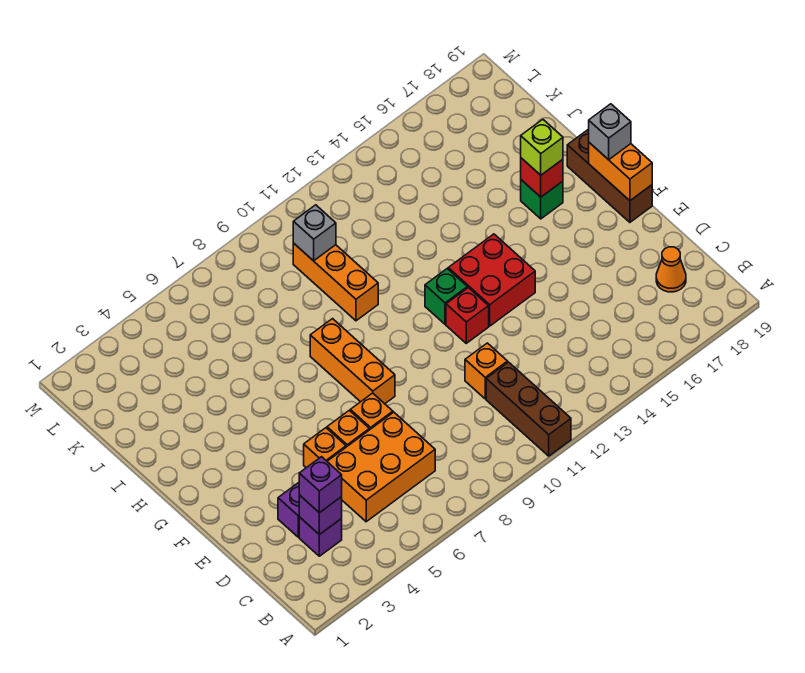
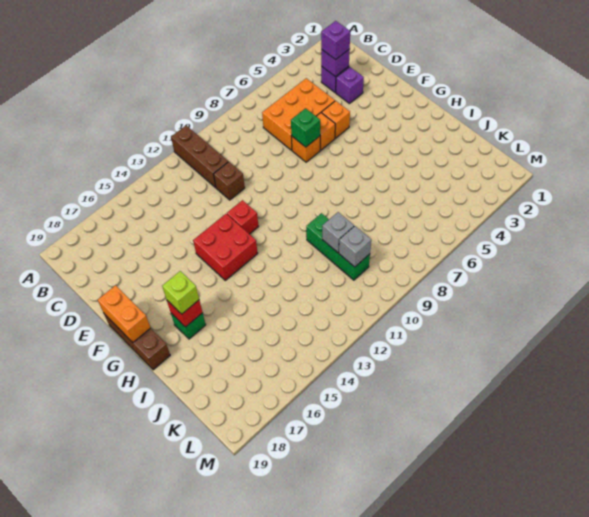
orange 1x1 cone [656,247,686,292] -> none
orange 1x1 brick [465,343,508,399] -> brown 1x1 brick [214,162,245,200]
orange 1x3 brick [310,319,395,404] -> none
green 1x1 brick [425,269,467,324] -> green 1x1 brick moved to [291,108,320,147]
grey 1x1 brick [589,104,631,160] -> grey 1x1 brick moved to [322,212,354,253]
orange 1x3 brick [293,243,378,321] -> green 1x3 brick [306,213,370,280]

